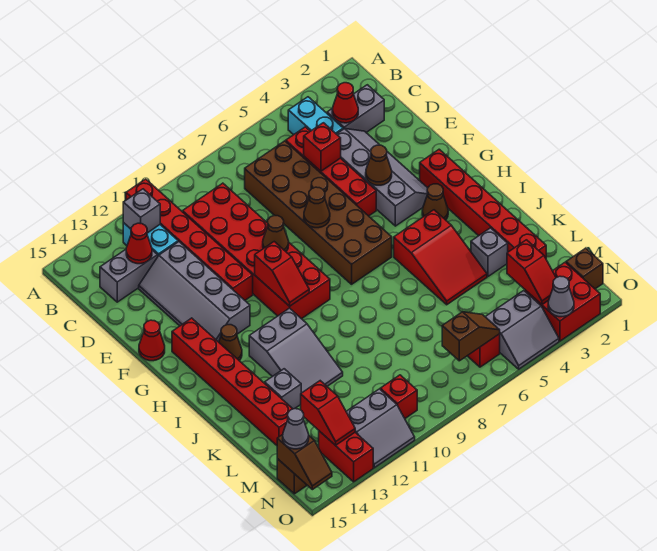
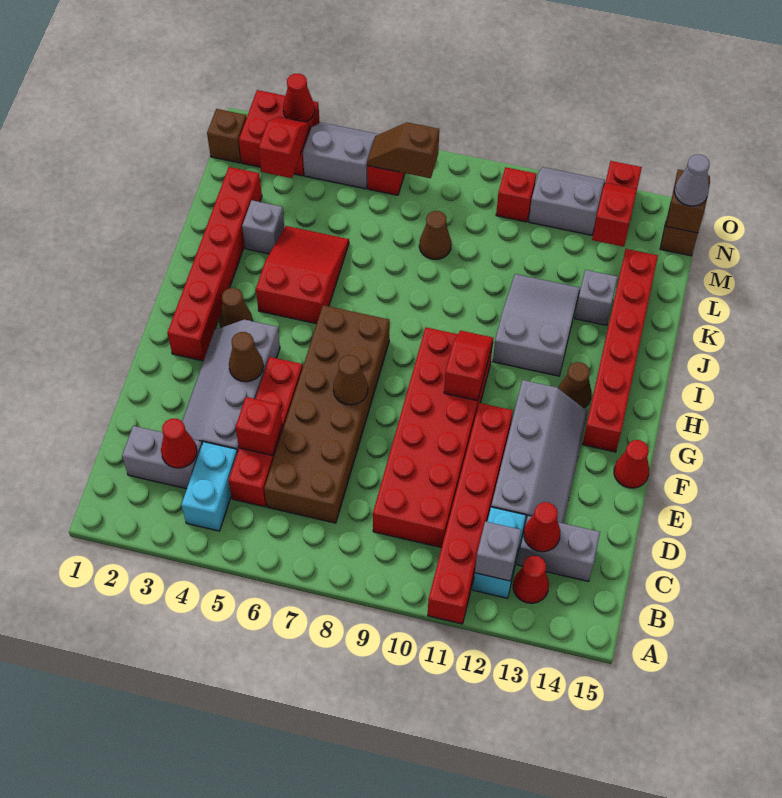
none -> red 1x1 cone [513,556,549,603]
brown 1x1 cone [263,216,289,251] -> brown 1x1 cone moved to [419,211,451,260]
grey 1x1 cone [548,276,574,317] -> red 1x1 cone [283,74,315,122]

